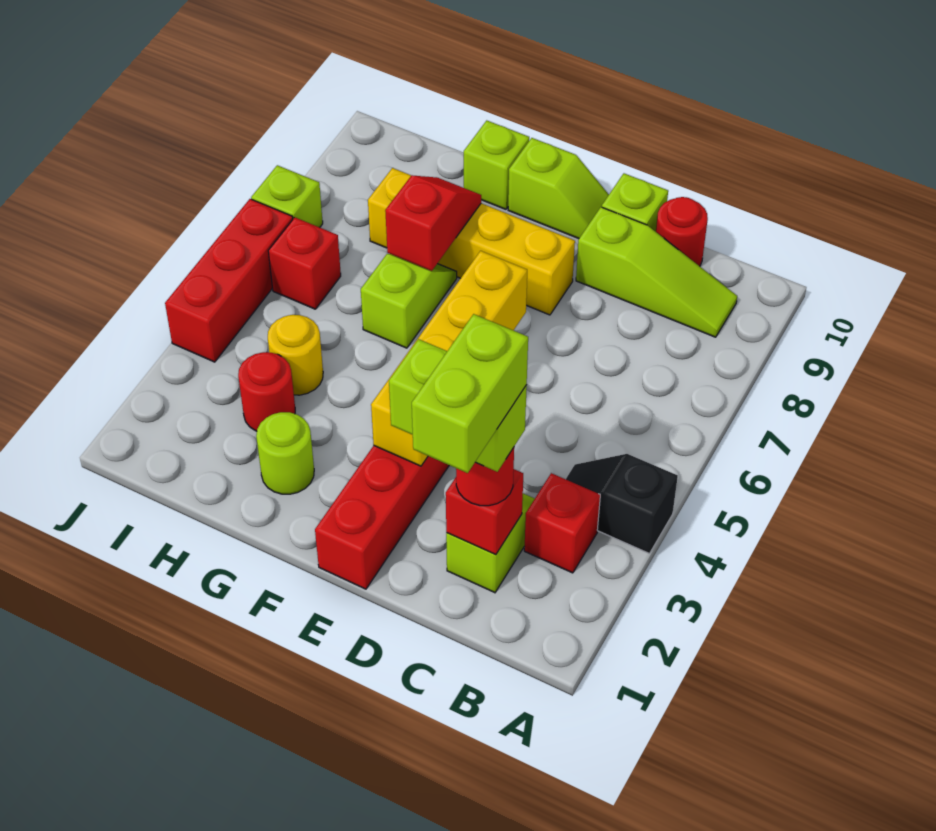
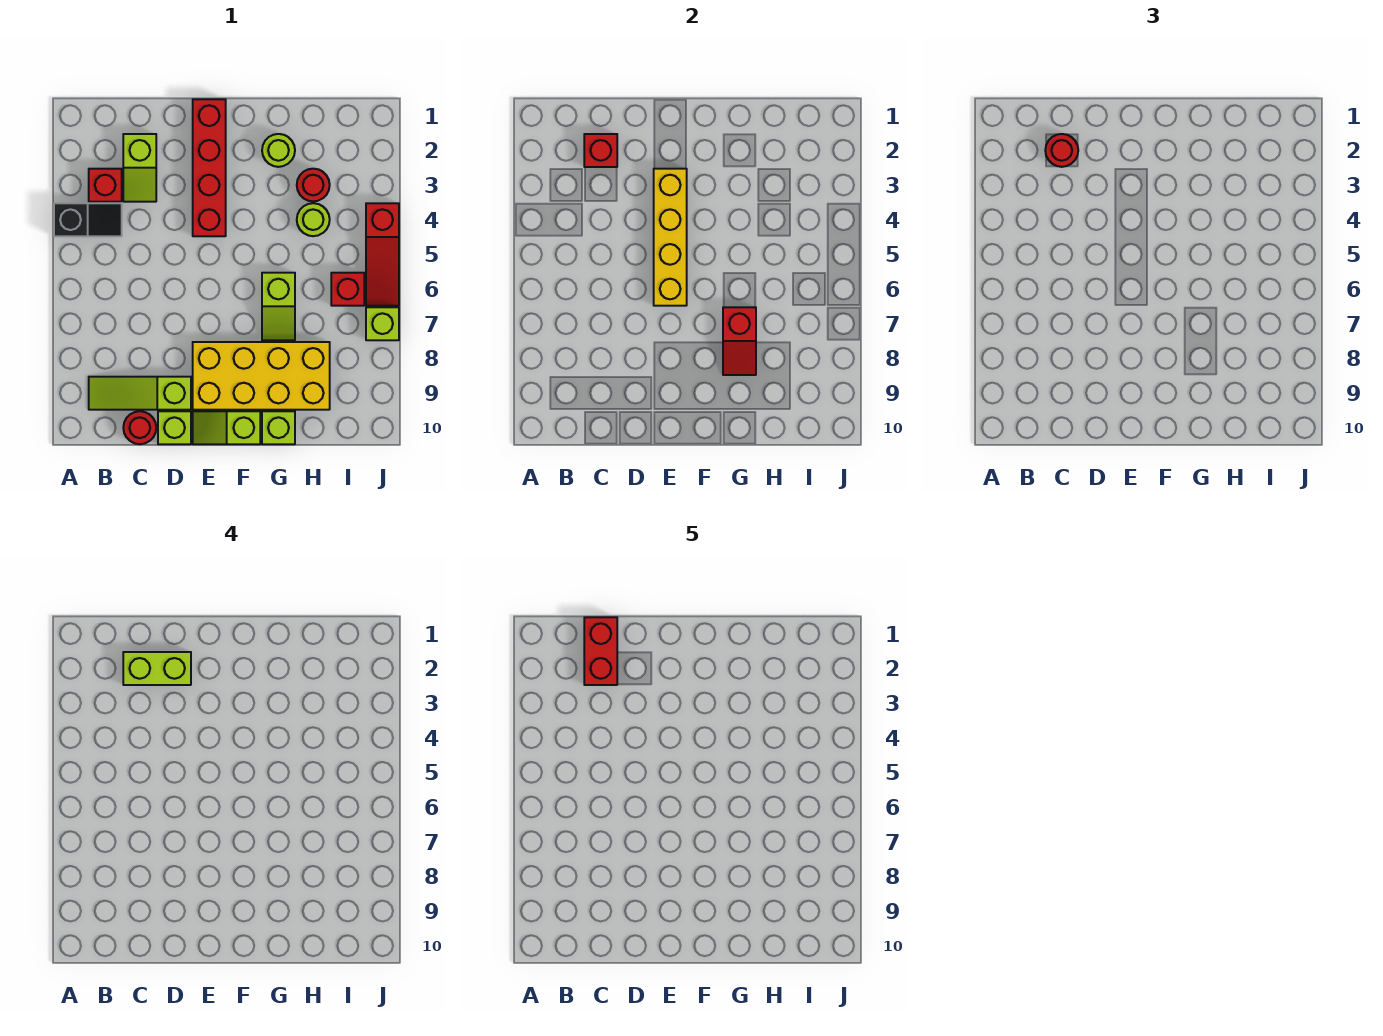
lime 1x2 brick [412,314,528,473] -> red 1x2 brick [584,617,617,685]
yellow 1x4 brick [368,168,575,315] -> yellow 2x4 brick [193,342,330,410]
yellow 1x1 round brick [268,315,323,395] -> lime 1x1 round brick [297,203,330,236]
red 1x3 brick [165,199,293,362] -> red 1x3 slope [366,203,399,306]

